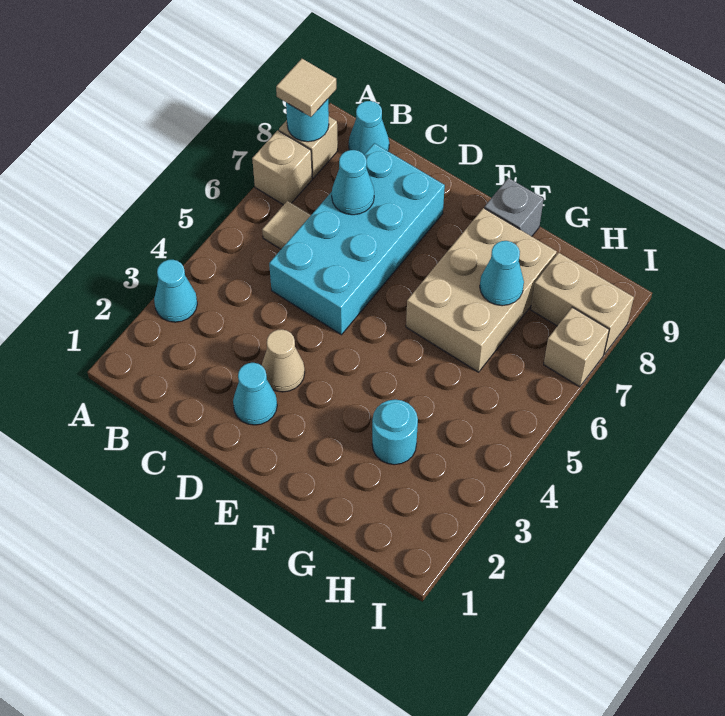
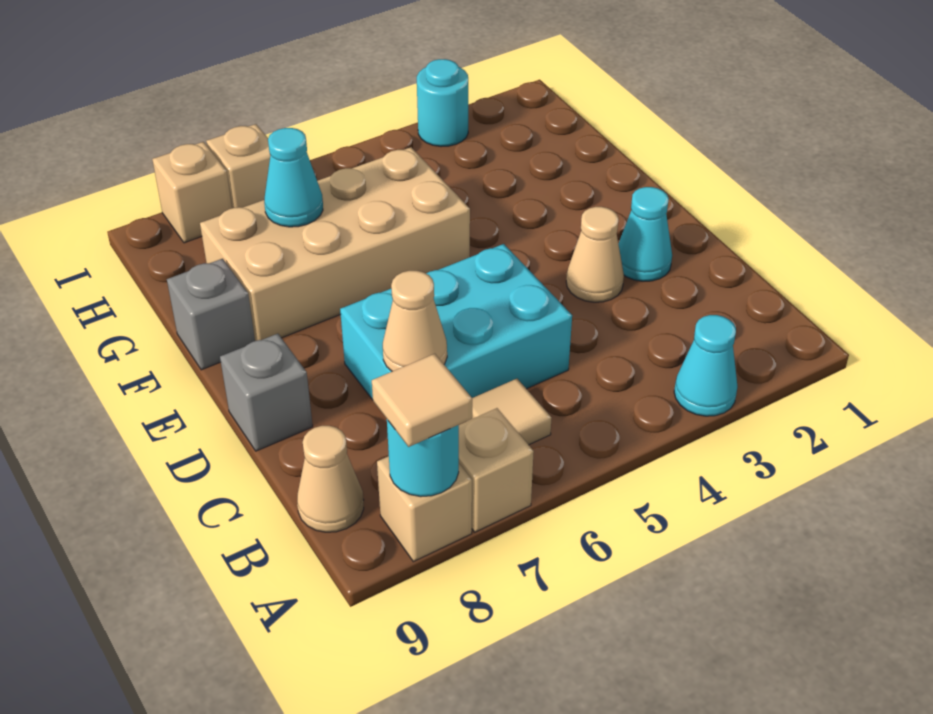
cyan 1x1 cone [349,101,389,154] -> tan 1x1 cone [297,426,364,532]
cyan 2x4 brick [269,143,445,335] -> cyan 2x3 brick [340,244,572,400]
cyan 1x1 cone [332,150,374,215] -> tan 1x1 cone [383,271,447,371]
none -> grey 1x1 brick [220,334,313,451]
tan 2x3 brick [406,208,557,372] -> tan 2x4 brick [200,147,470,341]
cyan 1x1 round brick [372,400,418,465] -> cyan 1x1 round brick moved to [417,59,468,147]
tan 1x2 brick [531,253,634,354] -> tan 1x1 brick [152,142,232,243]

